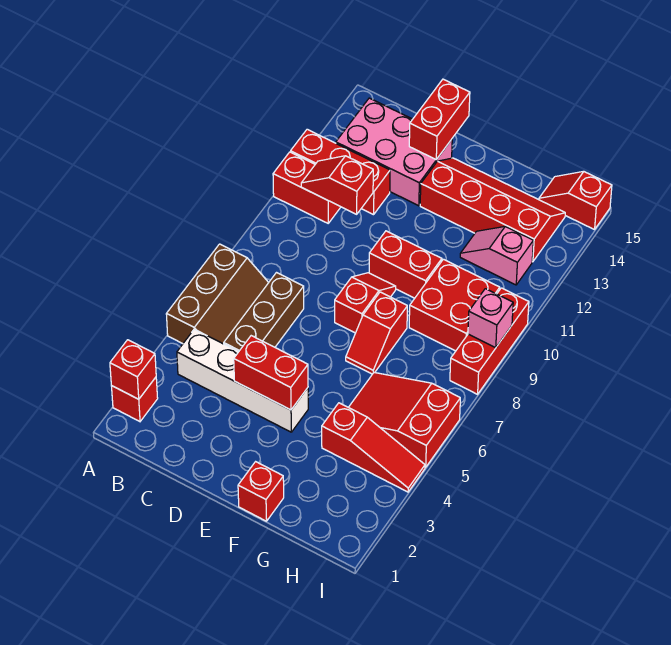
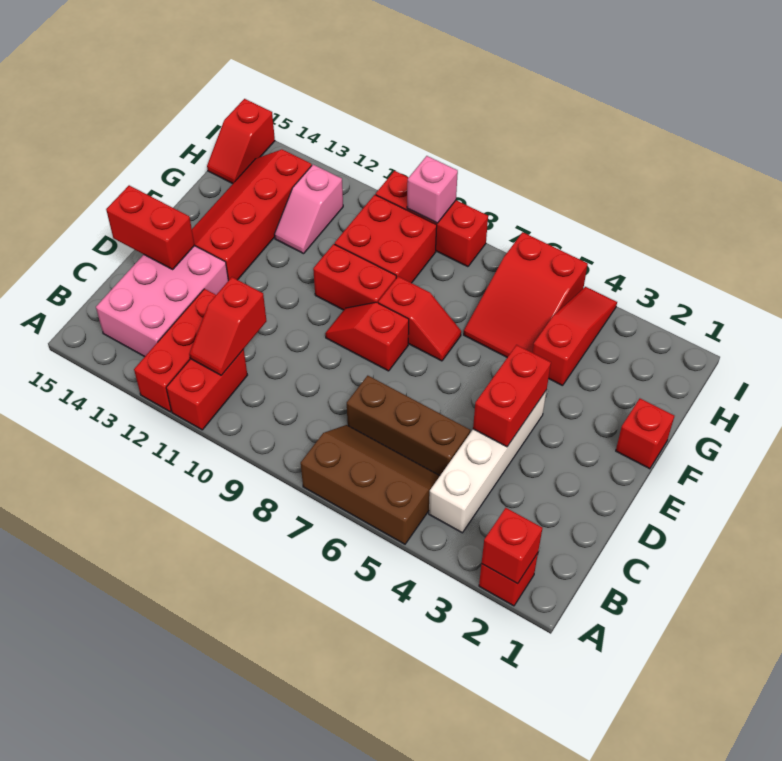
red 1x2 brick [369,231,442,298] -> red 1x2 brick turned to [313,244,396,310]

